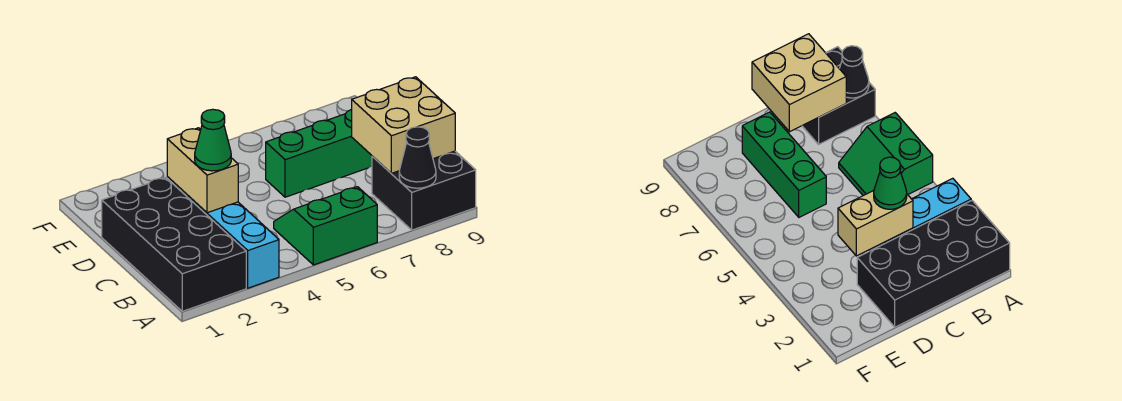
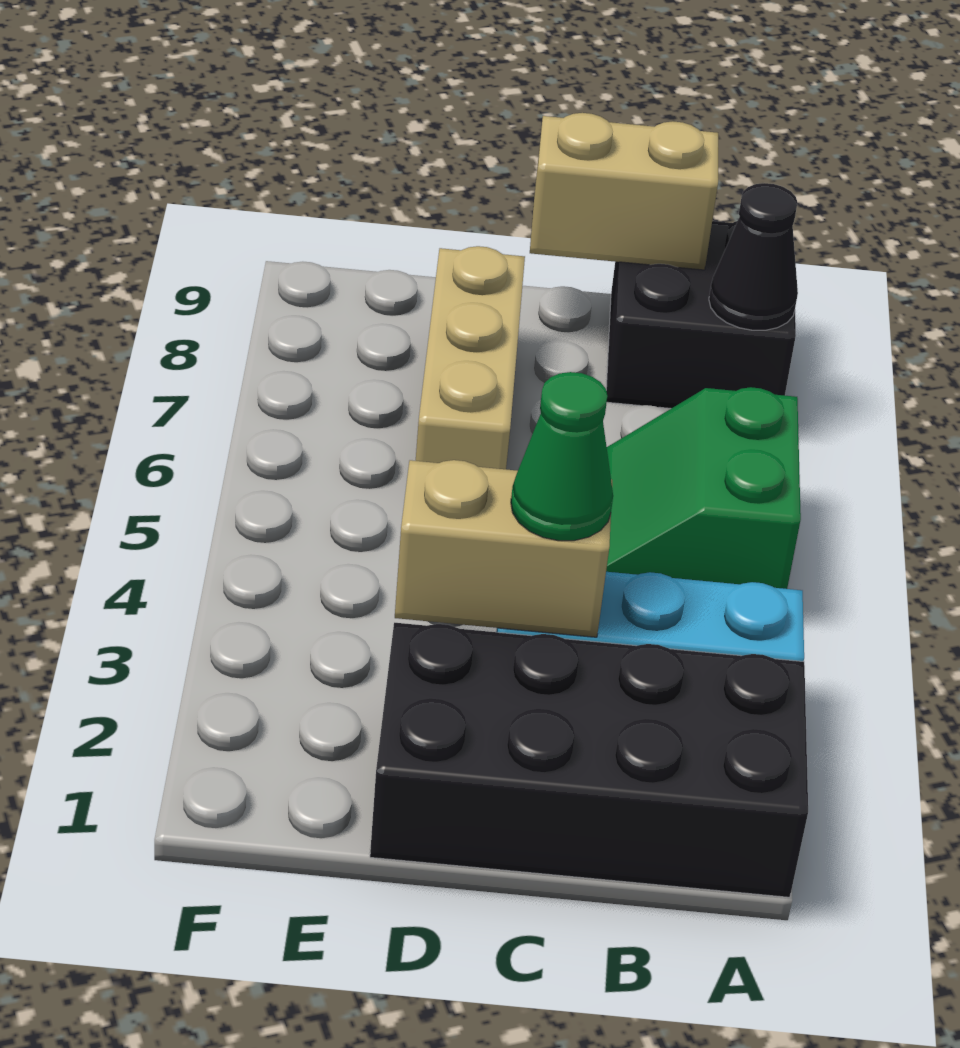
tan 2x2 brick [352,77,455,173] -> tan 1x2 brick [530,113,718,270]
green 1x3 brick [266,110,372,197] -> tan 1x3 brick [416,246,525,469]

